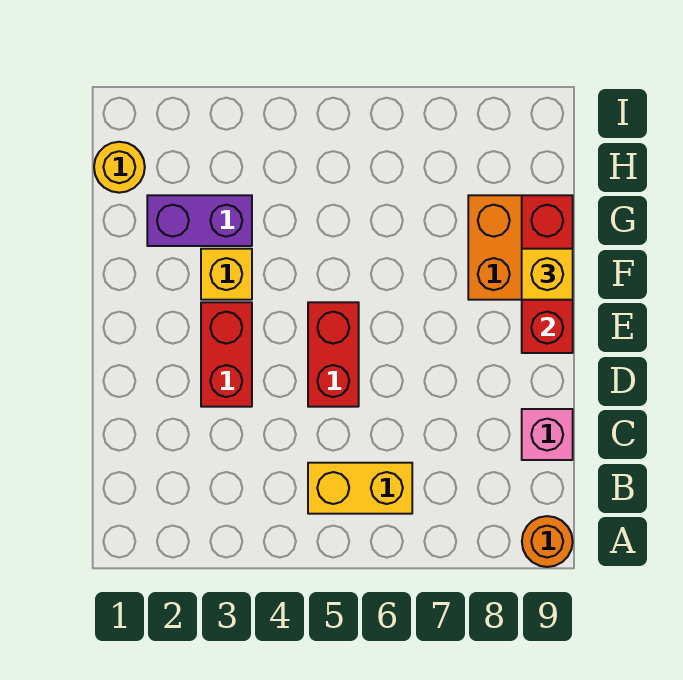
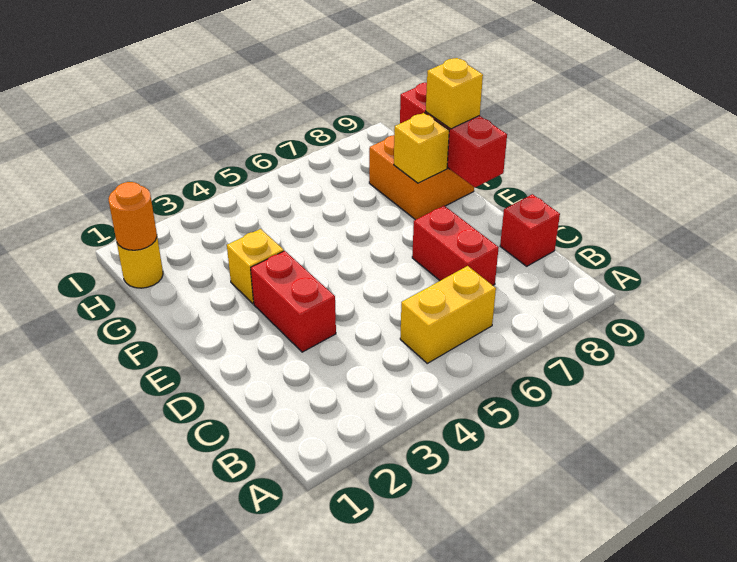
orange 1x1 round brick [522,516,573,567] -> orange 1x1 round brick moved to [109,182,157,250]
pink 1x1 brick [522,409,573,460] -> red 1x1 brick [500,194,560,266]
red 1x2 brick [308,302,359,407] -> red 1x2 brick moved to [412,206,499,285]
none -> yellow 1x1 brick [394,113,449,183]
purple 1x2 brick [147,195,252,246] -> none

